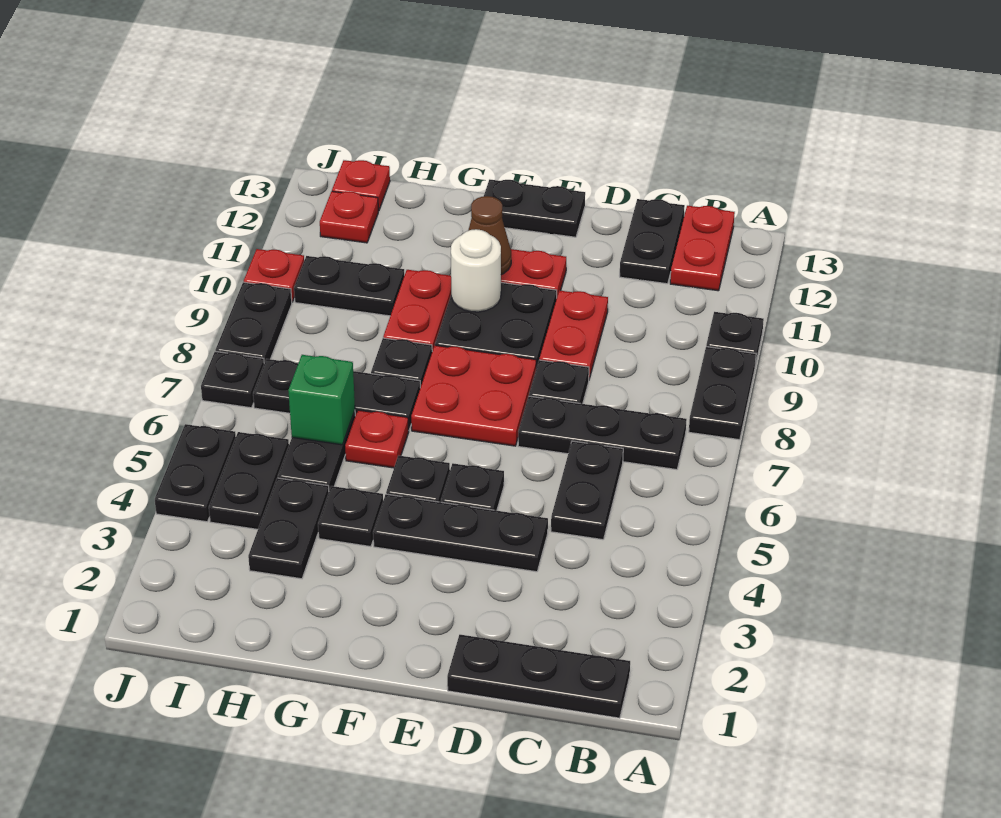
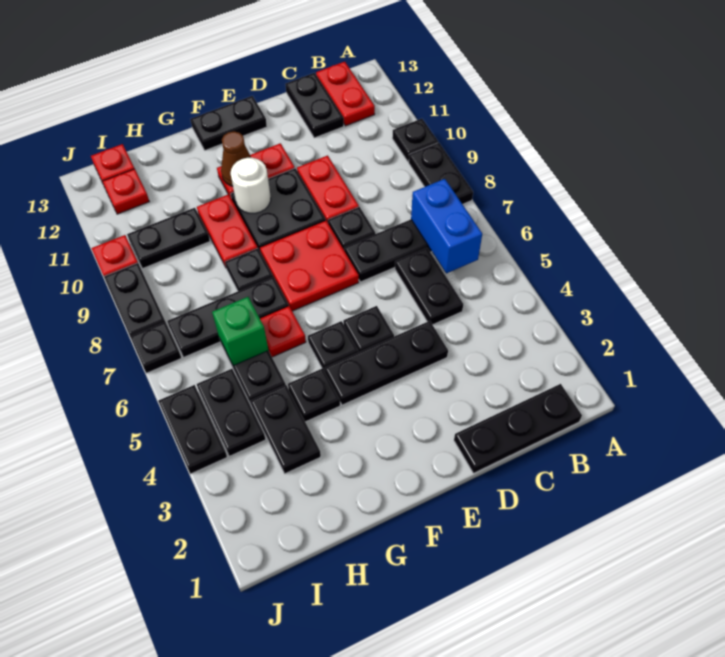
none -> blue 1x2 brick [411,179,482,273]

